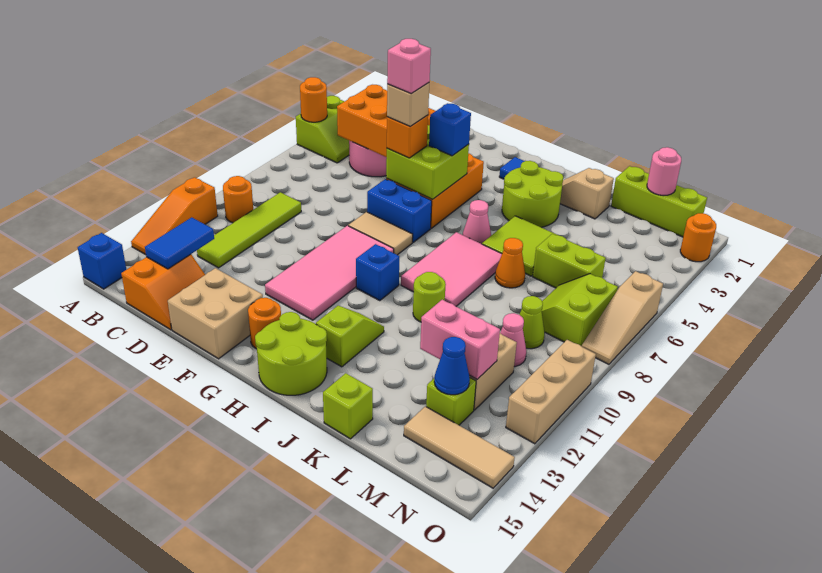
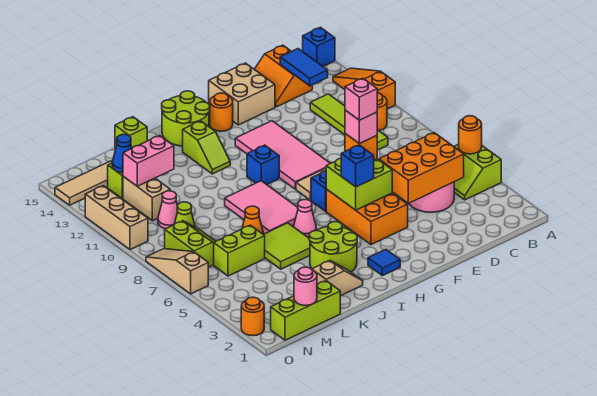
tan 1x1 brick [387,83,429,126] -> pink 1x1 brick [345,110,377,144]
lime 1x1 round brick [413,272,446,322] -> none

